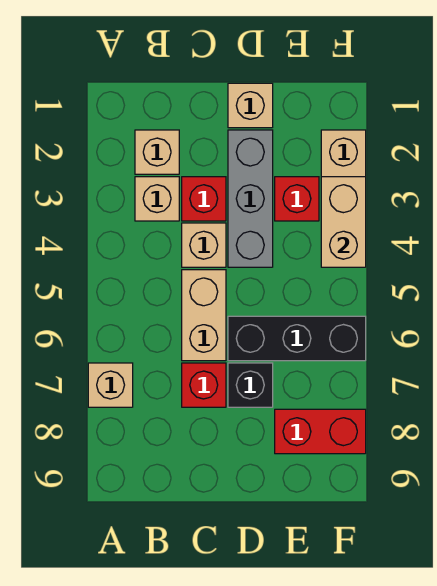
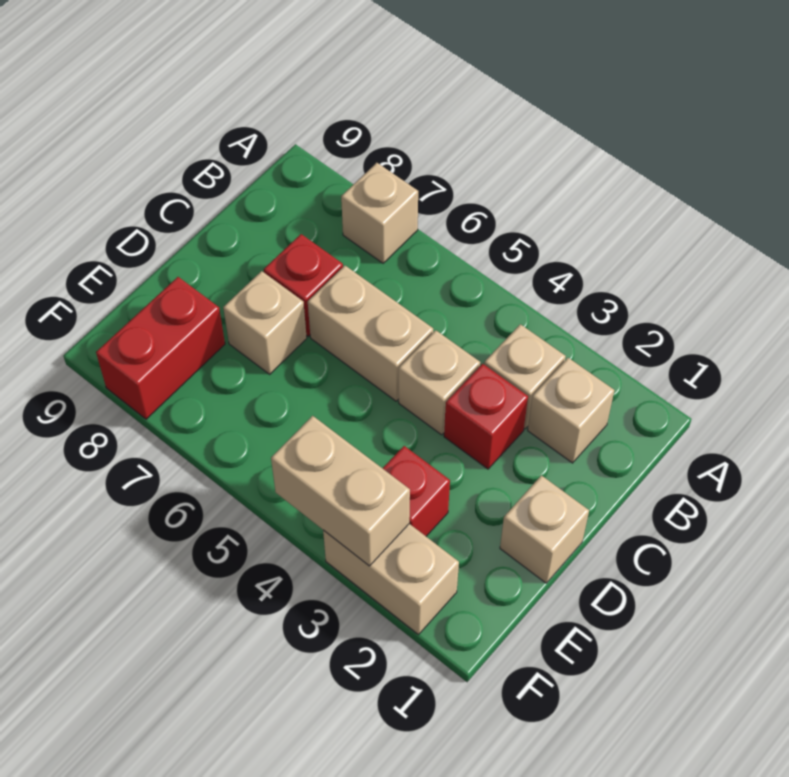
grey 1x3 brick [228,130,273,267] -> none
black 1x3 brick [228,316,366,361] -> none
black 1x1 brick [228,363,273,407] -> tan 1x1 brick [223,271,307,374]

